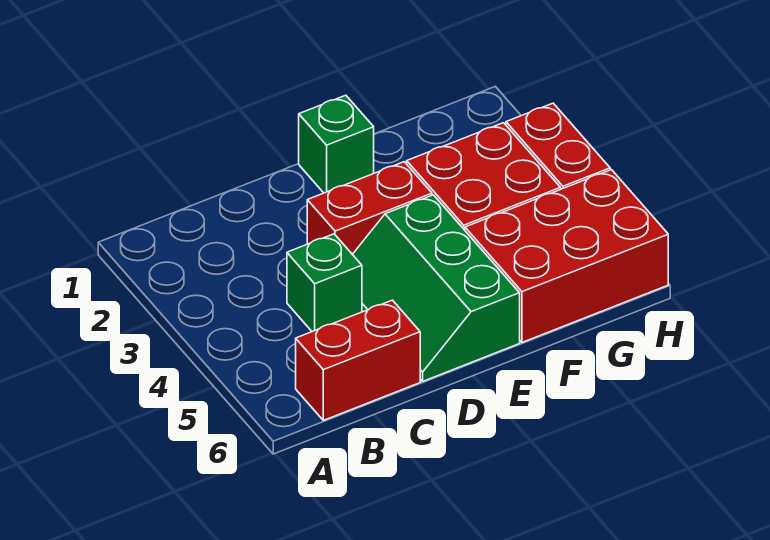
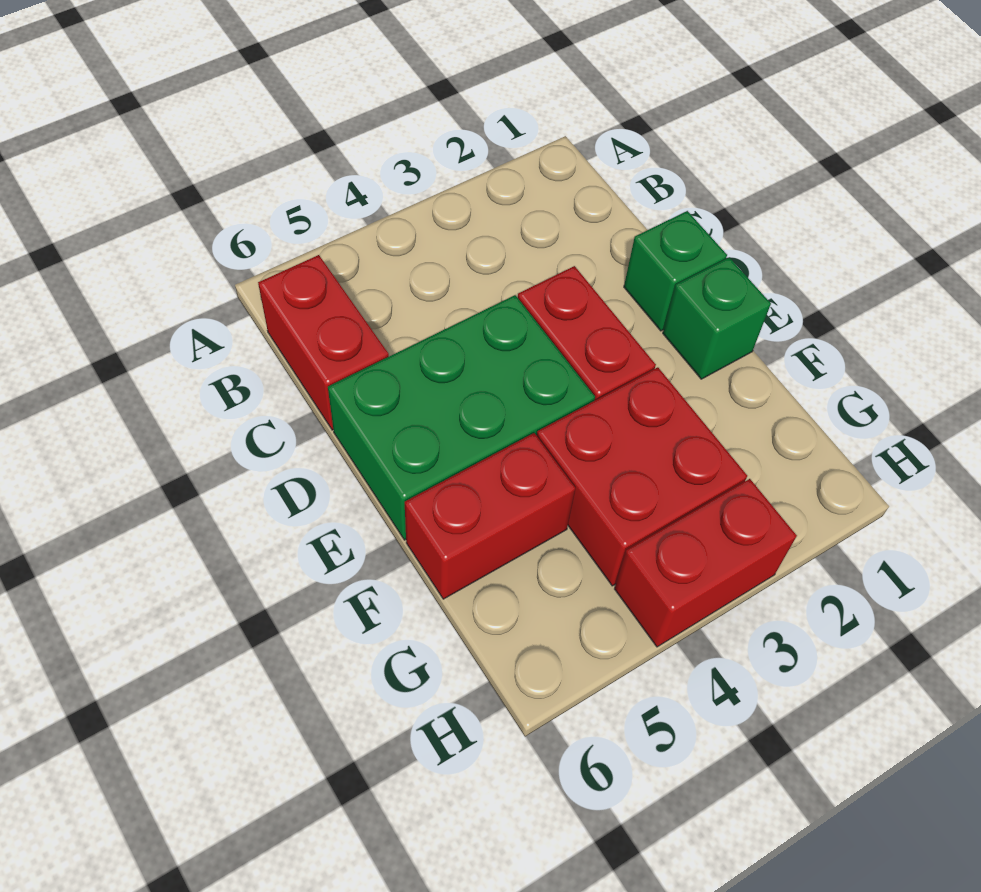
green 1x1 brick [287,234,362,332] -> green 1x1 brick moved to [624,211,727,331]
green 2x3 slope [352,195,520,381] -> green 2x3 brick [328,295,595,540]
red 2x3 brick [465,170,668,342] -> red 1x2 brick [405,433,575,599]

